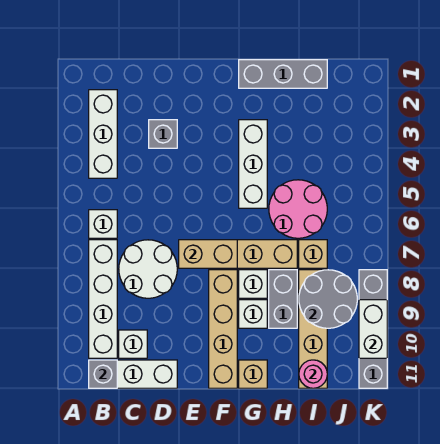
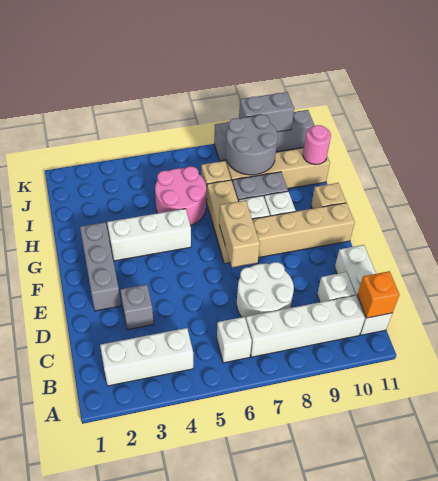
grey 1x1 brick [89,360,117,388] -> orange 1x1 brick [357,271,400,318]
grey 1x3 brick [239,60,327,88] -> grey 1x3 brick moved to [80,222,121,311]
white 1x2 brick [359,300,387,358] -> grey 1x2 brick [239,92,294,132]

